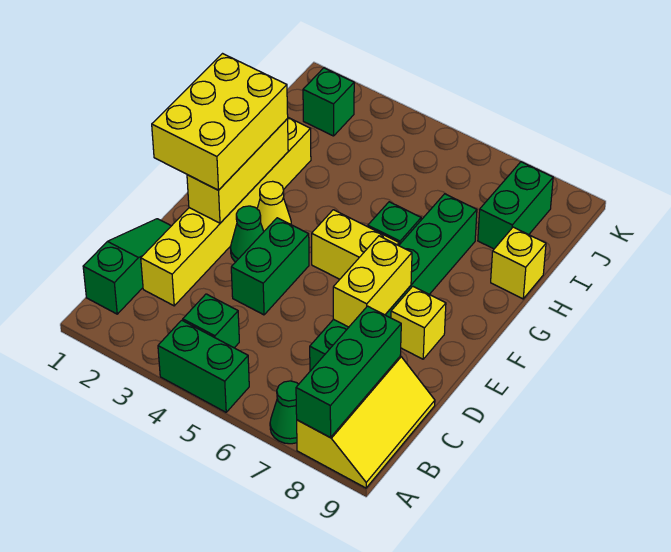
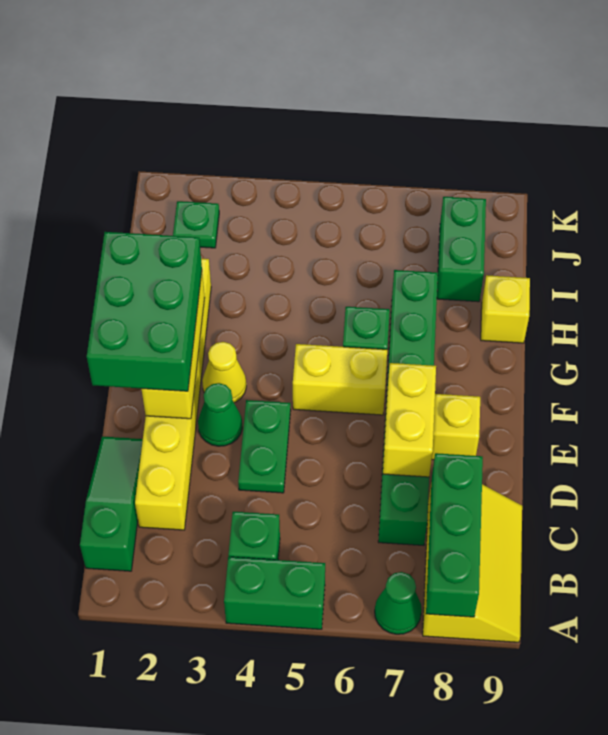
green 1x2 brick [231,218,309,315] -> green 1x2 plate [238,400,291,493]
yellow 2x3 brick [152,54,288,190] -> green 2x3 brick [87,232,202,391]
green 1x1 brick [303,68,354,136] -> green 1x1 plate [173,201,219,248]

